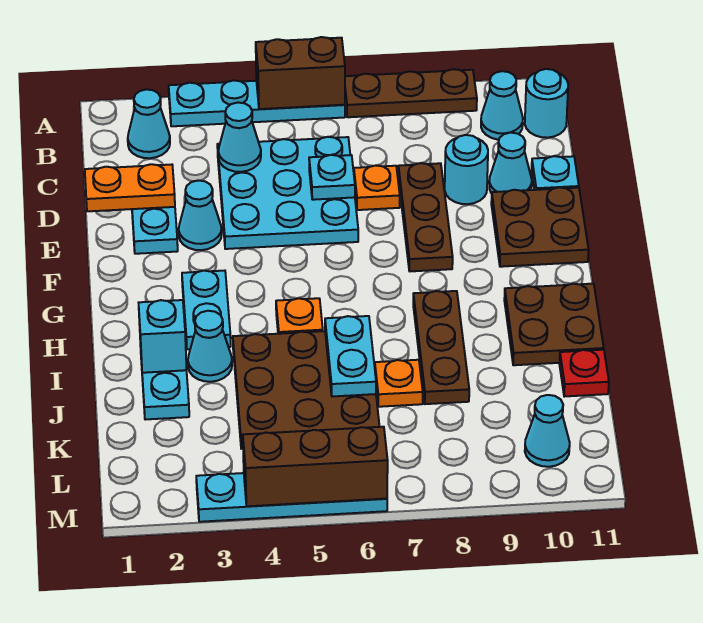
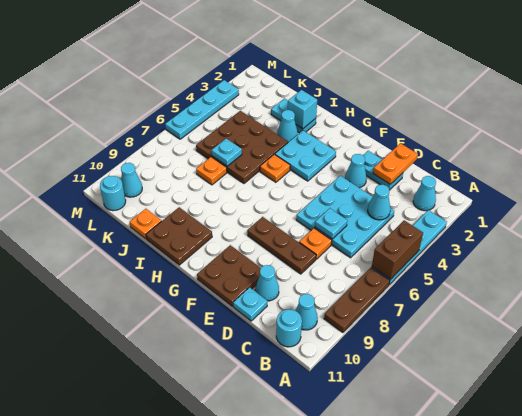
cyan 1x1 round brick [445,135,488,204] -> cyan 1x1 round brick moved to [100,176,126,211]
cyan 1x2 plate [182,271,231,349] -> cyan 2x2 plate [275,130,336,181]
brown 1x3 plate [413,291,469,404] -> none
cyan 1x2 plate [325,316,376,396] -> cyan 1x1 plate [212,139,242,166]
red 1x1 plate [559,350,609,397] -> orange 1x1 plate [130,209,161,239]
brown 1x3 brick [243,427,388,506] -> none

